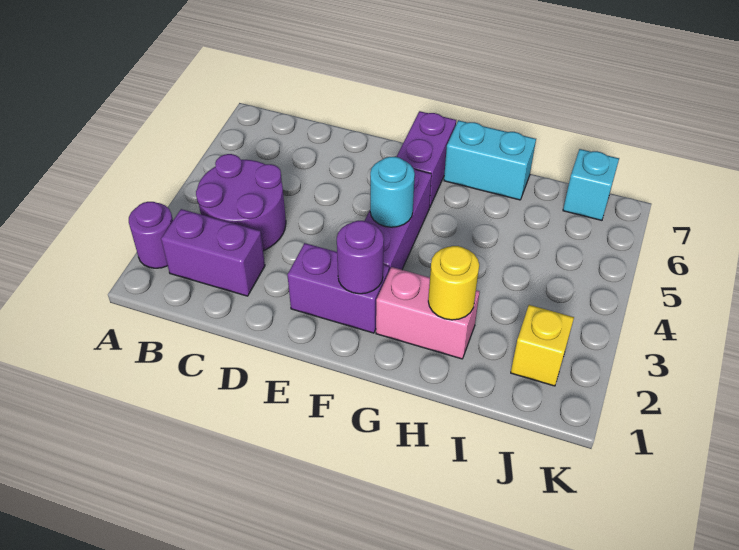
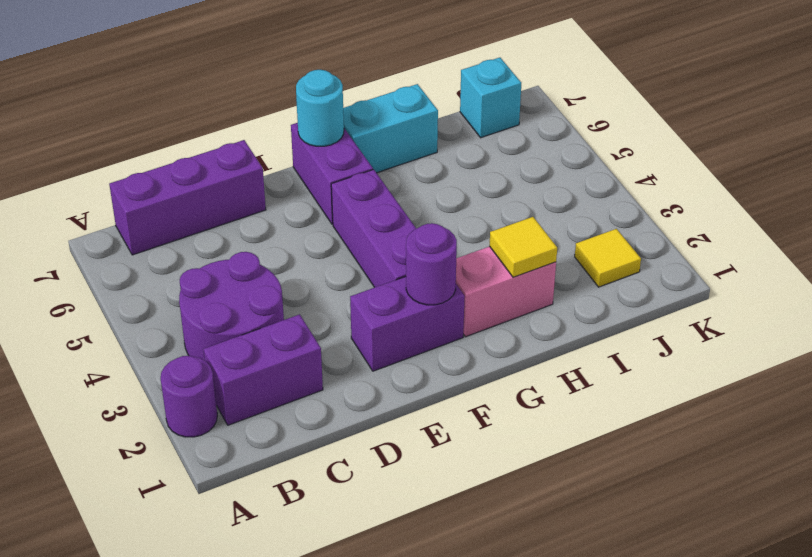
none -> purple 1x3 brick [109,140,266,255]
cyan 1x1 round brick [370,157,415,227] -> cyan 1x1 round brick moved to [296,70,344,146]
yellow 1x1 round brick [428,246,479,320] -> yellow 1x1 tile [489,217,557,277]
yellow 1x1 brick [511,305,574,386] -> yellow 1x1 tile [575,229,641,287]

